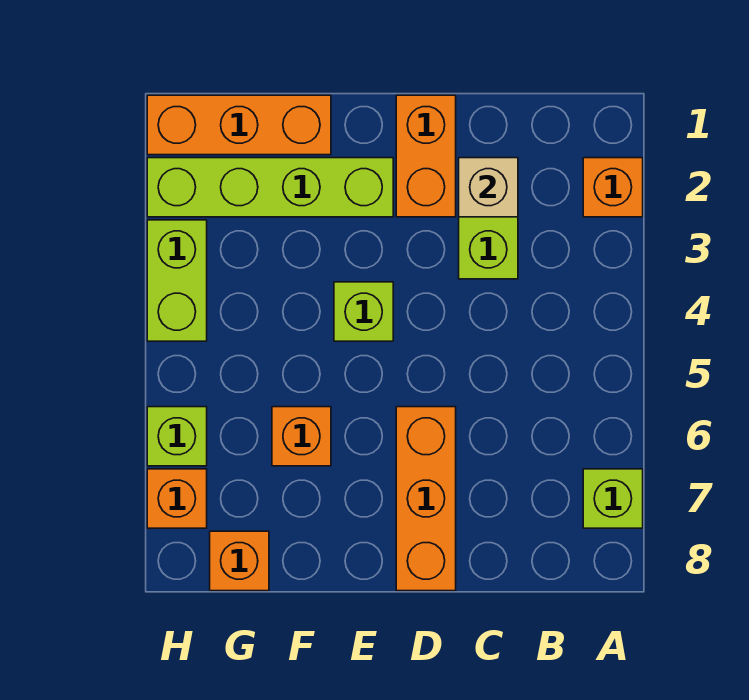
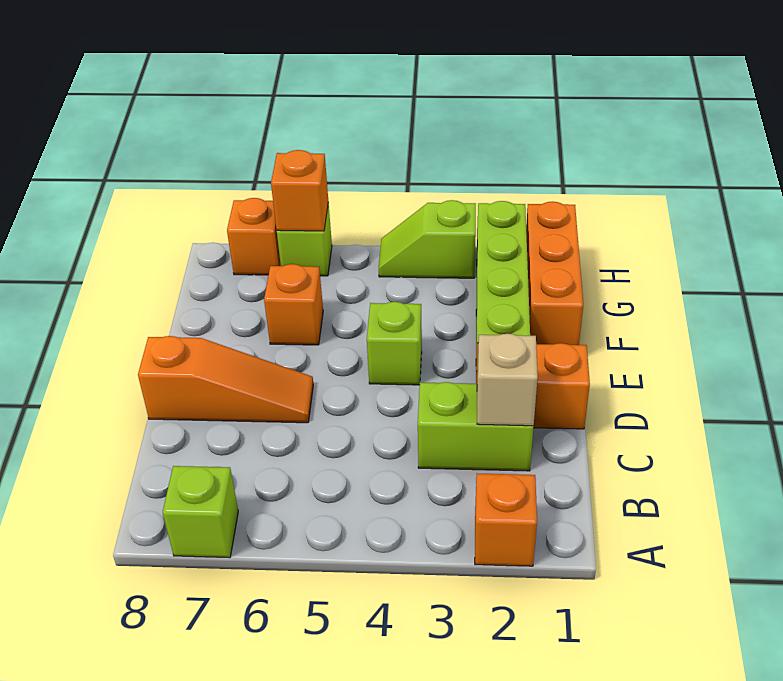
orange 1x3 brick [396,407,456,591] -> orange 1x3 slope [138,336,313,423]
orange 1x1 brick [210,531,269,591] -> orange 1x1 brick moved to [271,150,328,231]
lime 1x2 brick [147,220,207,341] -> lime 1x2 slope [379,200,476,278]

